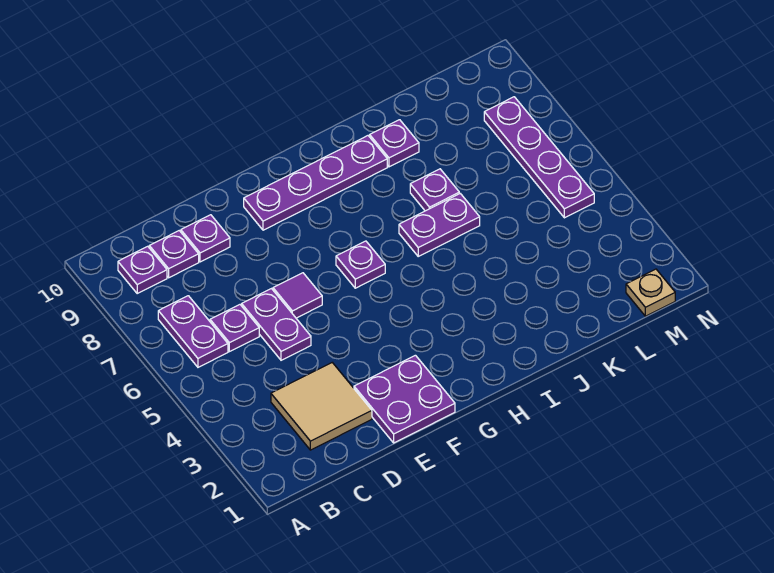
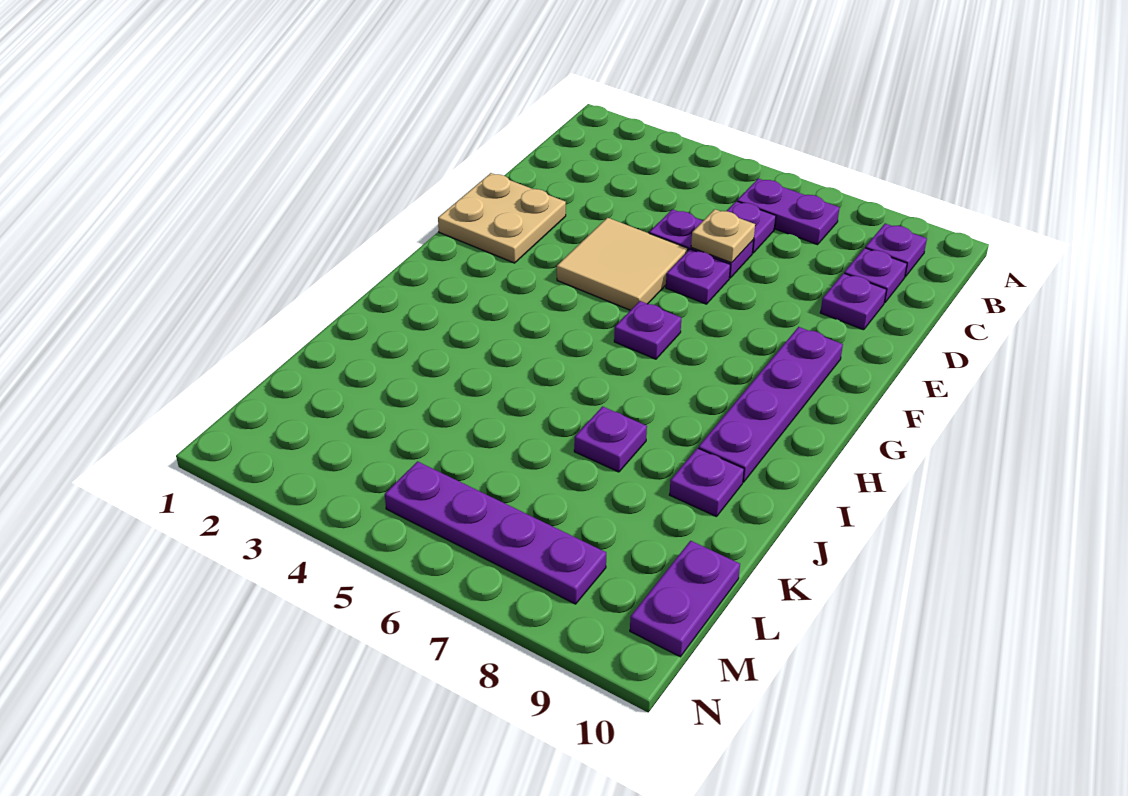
tan 2x2 tile [271,363,372,450] -> tan 2x2 tile moved to [557,218,688,310]
purple 2x2 plate [354,355,455,443] -> tan 2x2 plate [438,173,566,263]
purple 1x1 tile [273,273,322,318] -> purple 1x1 plate [666,249,730,304]
purple 1x2 plate [399,194,480,256] -> purple 1x2 plate moved to [630,541,740,657]
tan 1x1 plate [626,269,675,316] -> tan 1x1 plate moved to [691,209,755,263]

